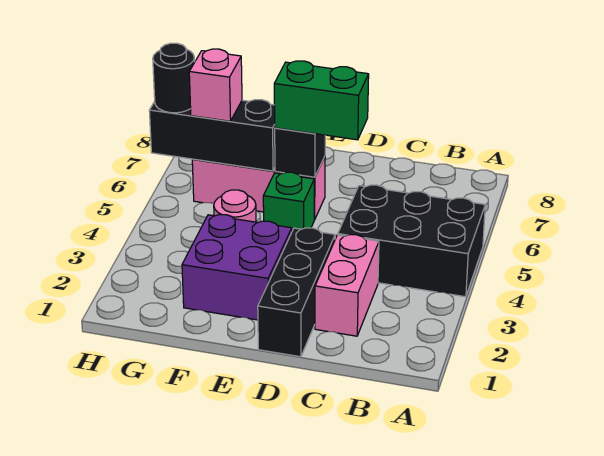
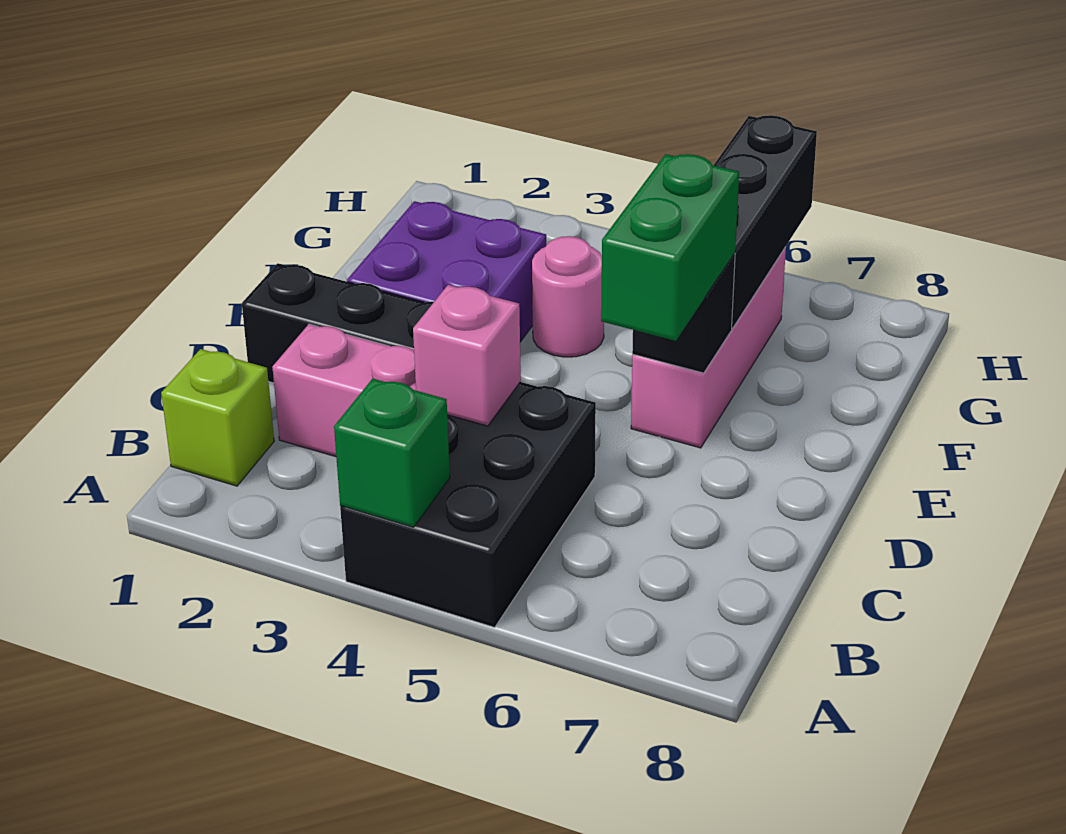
none -> lime 1x1 brick [161,349,274,486]
green 1x1 brick [263,172,314,231] -> green 1x1 brick moved to [334,378,450,527]
pink 1x1 brick [189,49,242,121] -> pink 1x1 brick moved to [413,285,521,426]
black 1x1 round brick [153,43,195,113] -> none

